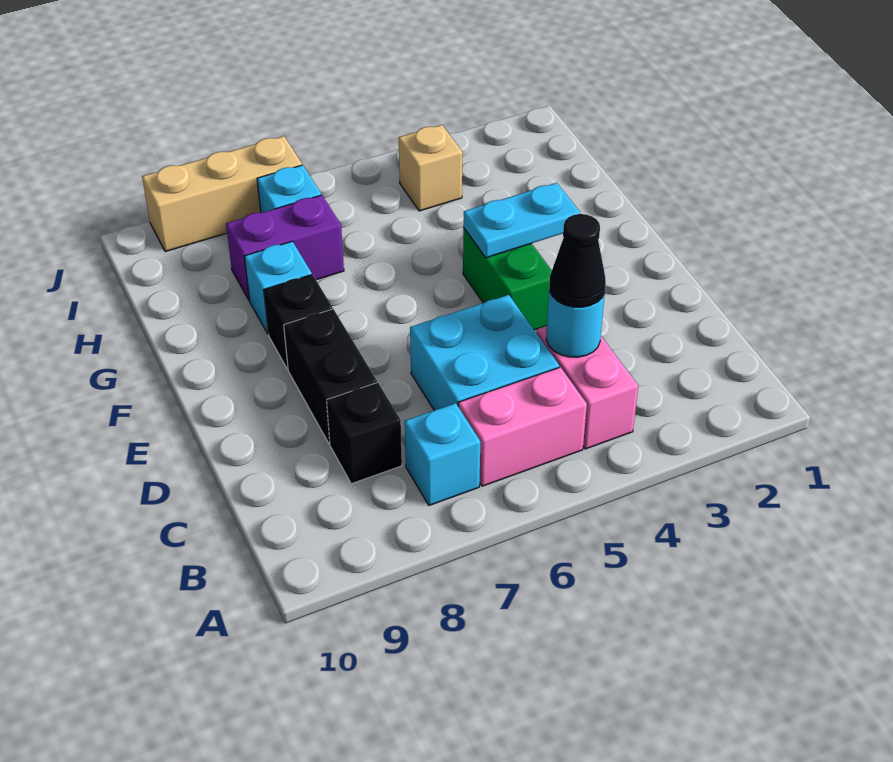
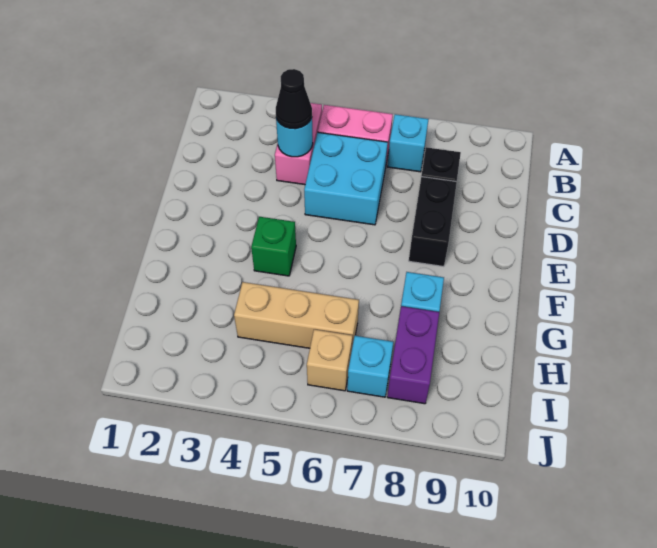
green 1x2 brick [463,228,552,330] -> green 1x1 brick [251,217,296,276]
cyan 1x2 plate [463,183,580,258] -> none
black 1x1 brick [264,274,333,369] -> none
purple 1x2 brick [226,195,344,301] -> purple 1x2 brick turned to [387,306,439,404]
tan 1x1 brick [399,125,462,211] -> tan 1x1 brick moved to [307,329,352,391]
tan 1x3 brick [142,136,302,252] -> tan 1x3 brick moved to [234,282,359,348]

